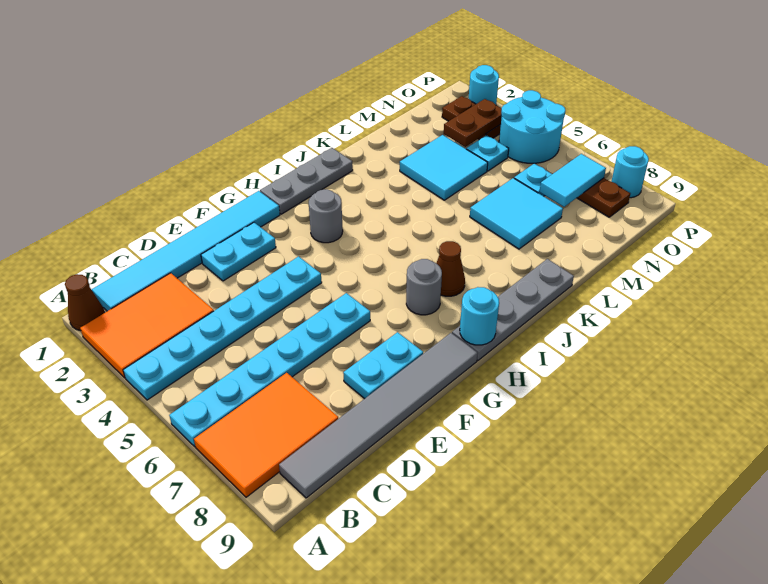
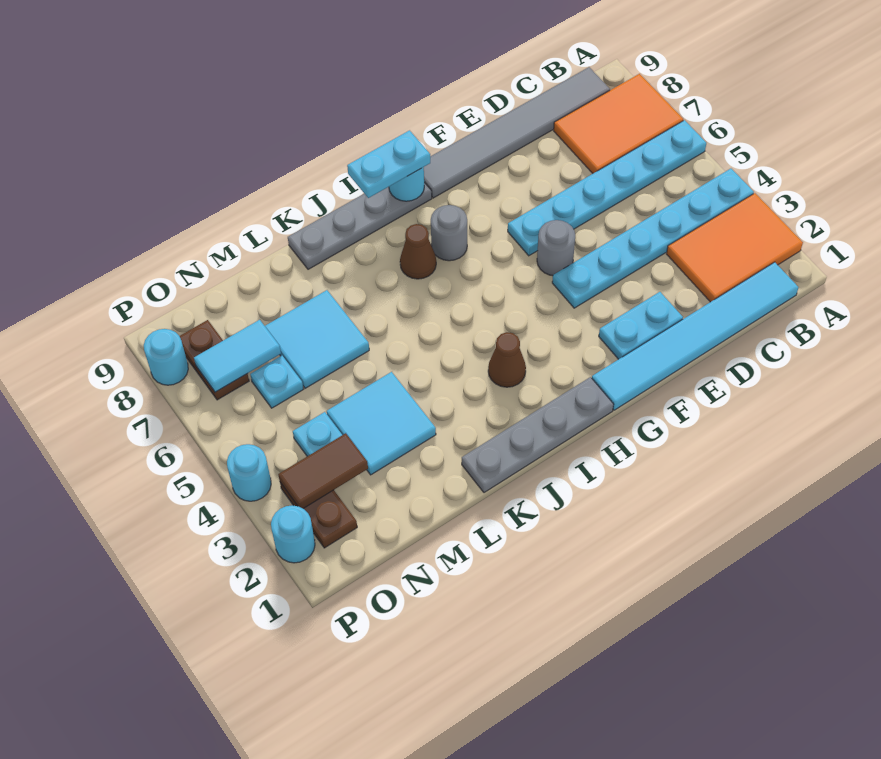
brown 1x1 cone [65,274,105,331] -> brown 1x1 cone moved to [488,332,526,387]
cyan 1x2 plate [343,332,423,399] -> cyan 1x2 plate moved to [347,130,430,198]
grey 1x3 plate [260,148,353,214] -> grey 1x4 plate [462,377,614,493]
grey 1x1 round brick [309,189,343,243] -> grey 1x1 round brick moved to [537,220,575,276]
brown 1x2 plate [444,99,502,147] -> brown 1x2 tile [278,433,368,509]
cyan 2x2 round brick [499,90,566,163] -> cyan 1x1 round brick [227,444,271,501]

